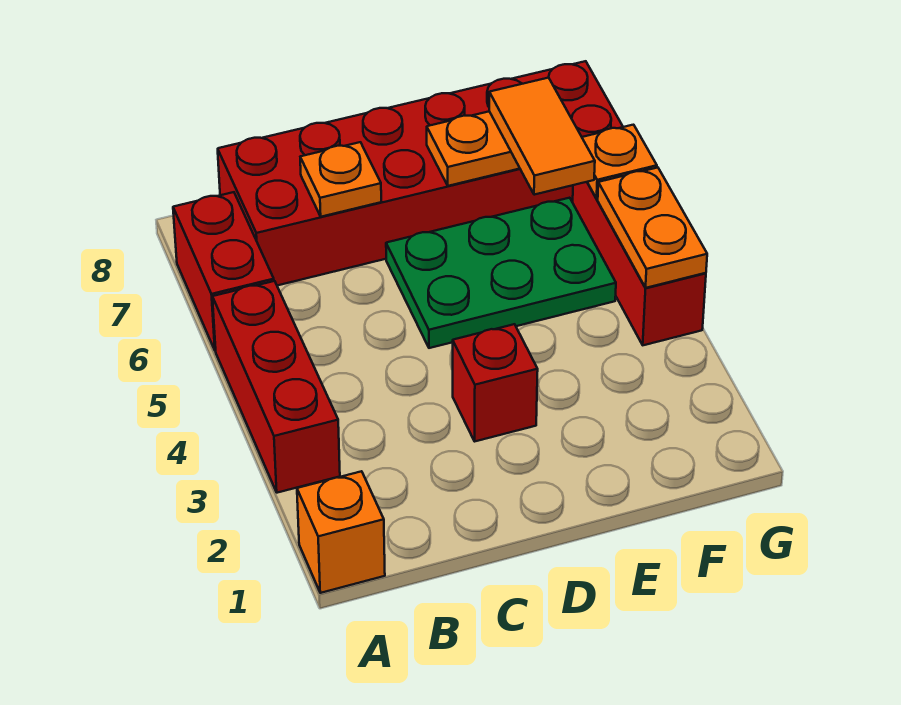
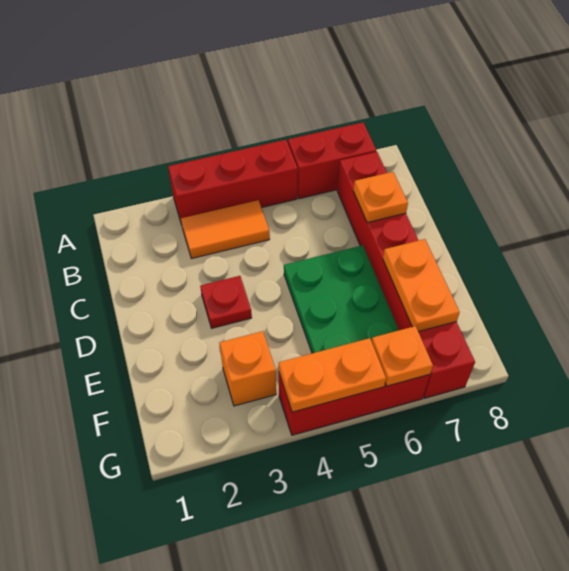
orange 1x1 brick [297,471,385,593] -> orange 1x1 brick moved to [220,331,276,406]
red 2x6 brick [218,61,623,286] -> red 1x6 brick [337,152,475,398]
red 1x1 brick [453,324,538,441] -> red 1x1 plate [200,276,252,328]
orange 1x2 tile [489,78,595,195] -> orange 1x2 tile moved to [181,200,270,259]

